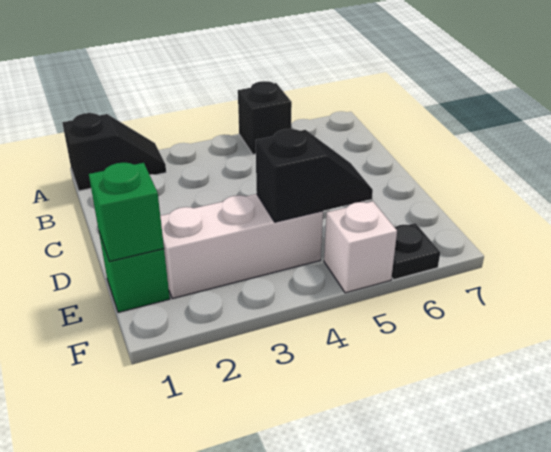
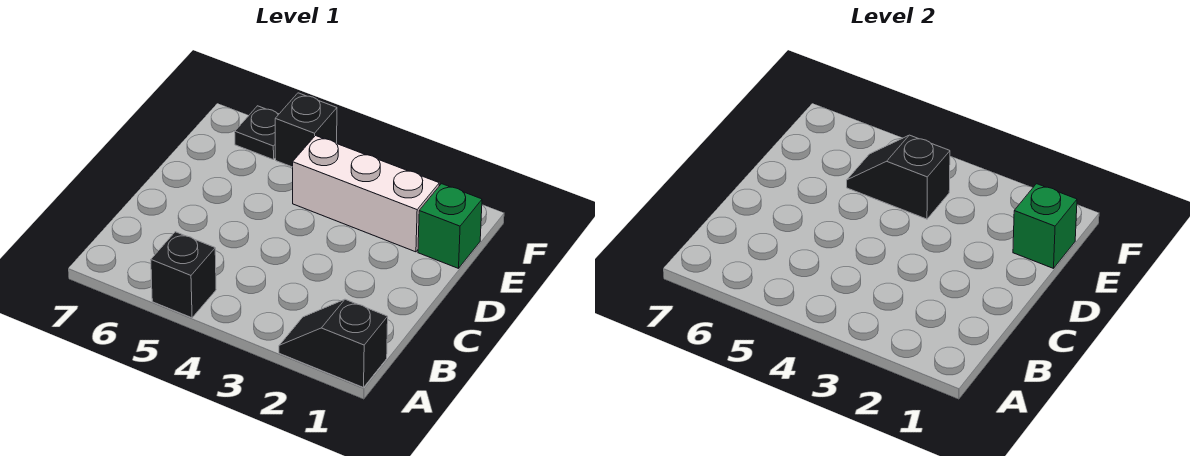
white 1x1 brick [324,201,397,293] -> black 1x1 brick [275,93,337,167]

